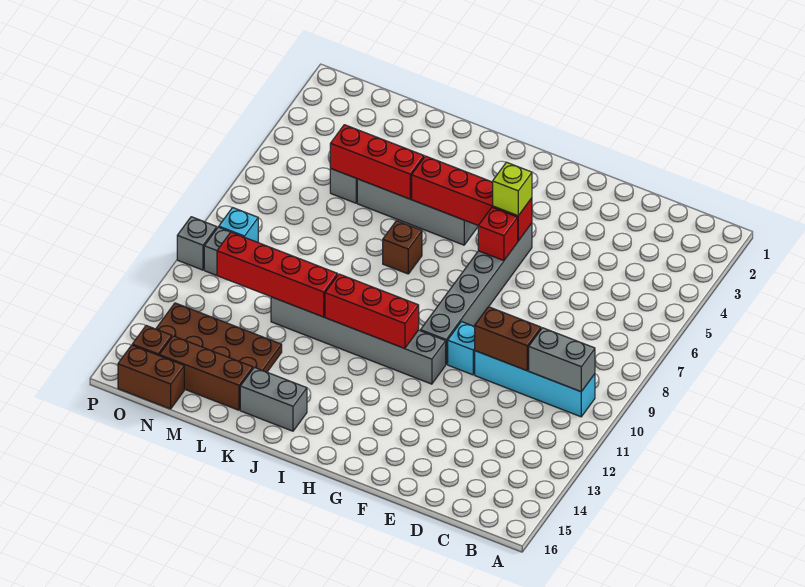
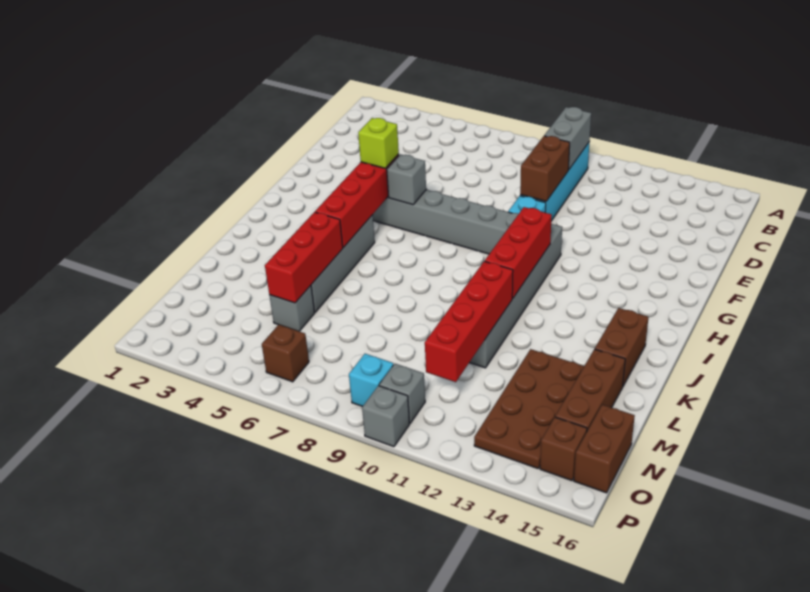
red 1x1 brick [478,207,518,261] -> grey 1x1 brick [387,154,426,205]
brown 1x1 brick [383,221,422,274] -> brown 1x1 brick moved to [262,325,309,382]
grey 1x2 brick [240,367,307,431] -> brown 1x2 brick [595,308,649,386]

